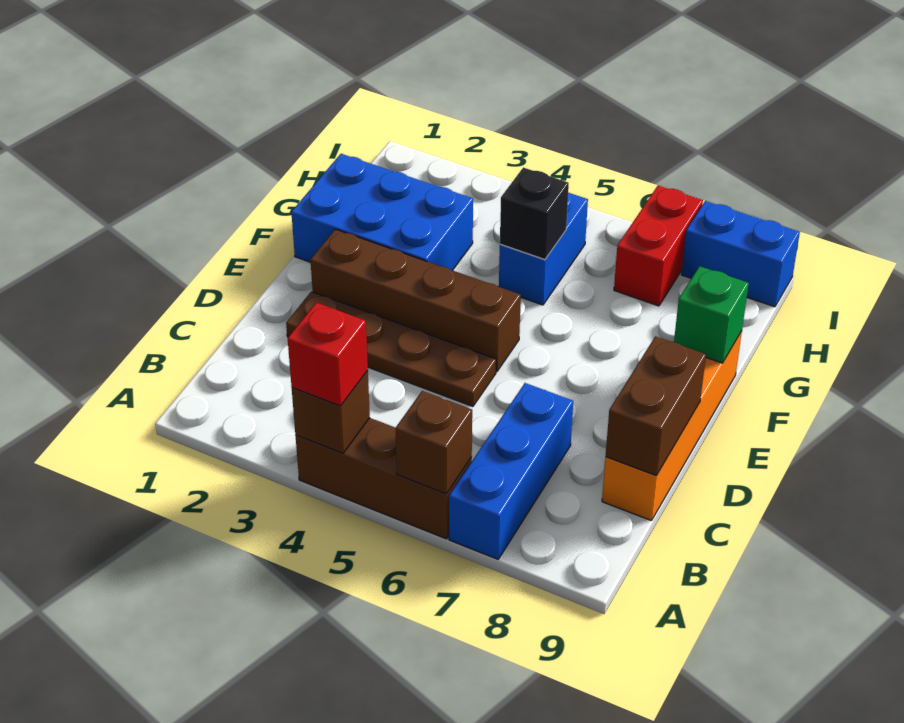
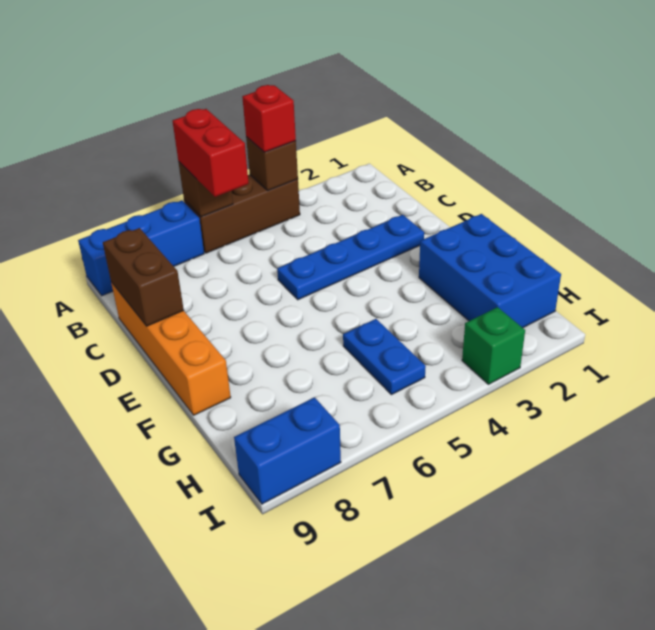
blue 1x3 brick [449,383,573,559] -> blue 1x3 brick turned to [78,200,204,296]
brown 1x4 plate [286,291,496,407] -> blue 1x4 plate [277,215,424,300]
brown 1x4 brick [310,229,521,372] -> none
blue 2x3 brick [291,154,473,270] -> blue 2x3 brick turned to [419,214,561,328]
green 1x1 brick [674,266,749,363] -> green 1x1 brick moved to [462,307,525,384]
blue 1x2 brick [499,193,588,305] -> blue 1x2 plate [343,319,426,395]
black 1x1 brick [500,167,569,260] -> none
red 1x2 brick [614,185,703,306] -> red 1x2 brick moved to [173,109,249,197]

